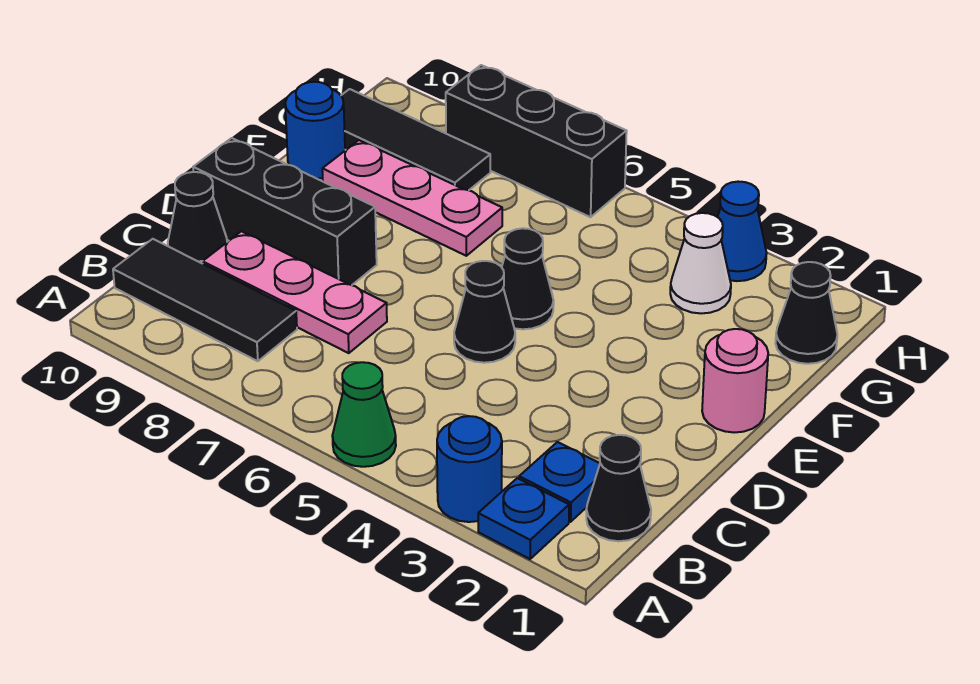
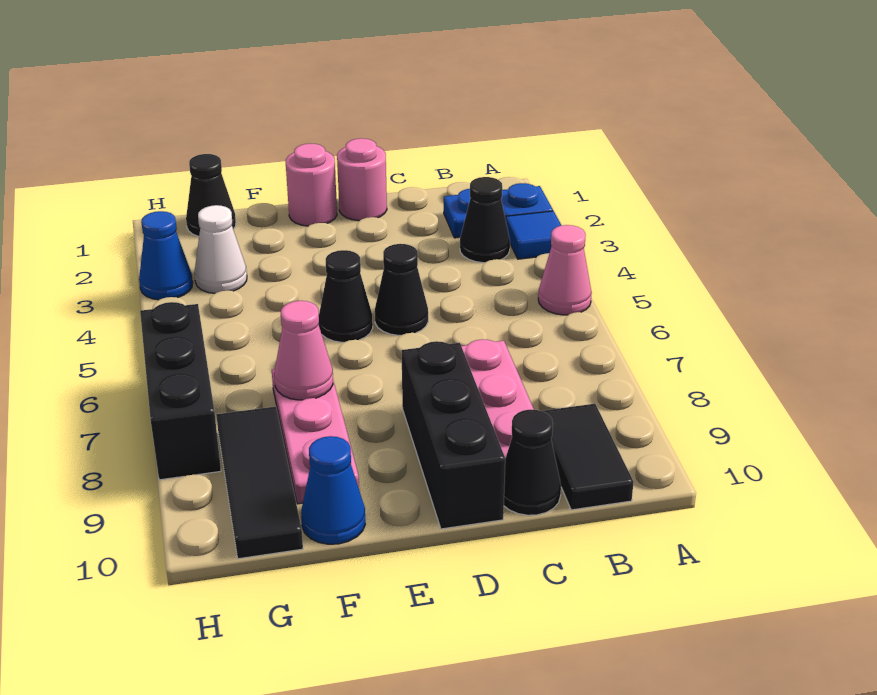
blue 1x1 round brick [437,416,502,522] -> blue 1x1 tile [506,211,562,259]
green 1x1 cone [332,362,396,467] -> pink 1x1 cone [538,225,592,315]
black 1x1 cone [586,435,651,541] -> black 1x1 cone moved to [460,177,510,263]
black 1x3 tile [113,239,297,361] -> black 1x2 tile [542,404,634,510]
none -> pink 1x1 round brick [337,138,387,221]
none -> pink 1x1 cone [274,301,333,400]
blue 1x1 round brick [285,82,345,179] -> blue 1x1 cone [301,436,365,544]

